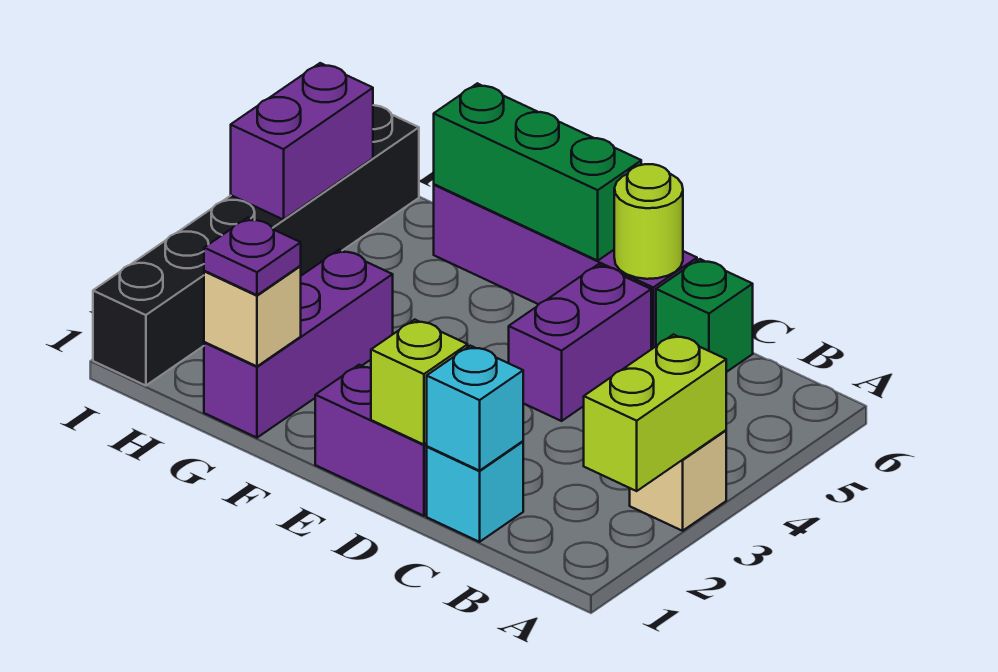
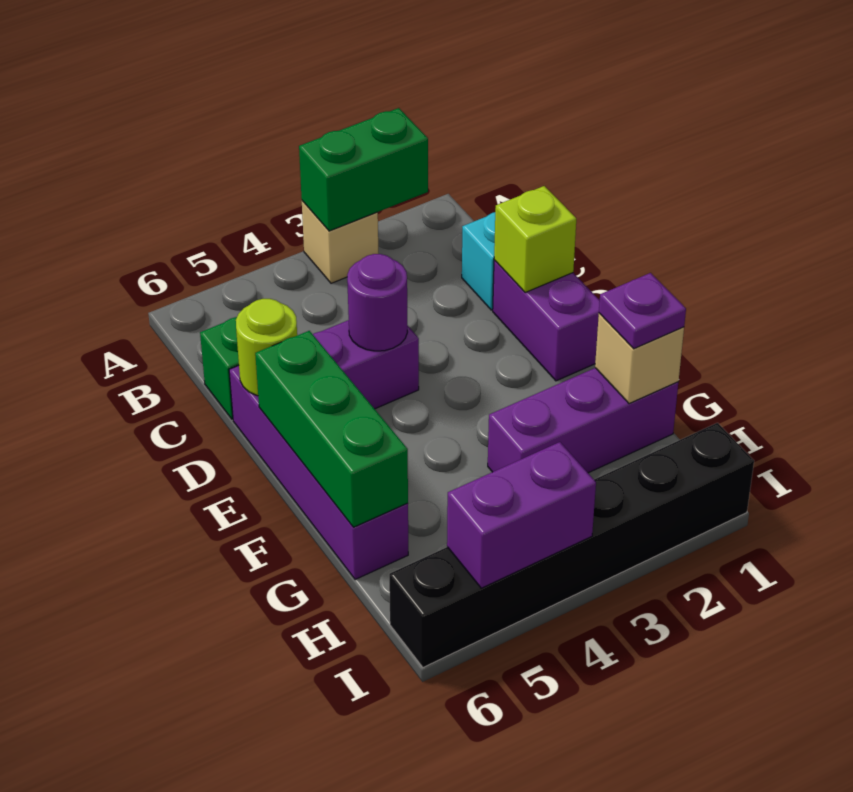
lime 1x2 brick [584,335,726,491] -> green 1x2 brick [299,108,428,231]
cyan 1x1 brick [427,346,523,471] -> none
none -> purple 1x1 round brick [347,254,407,351]

